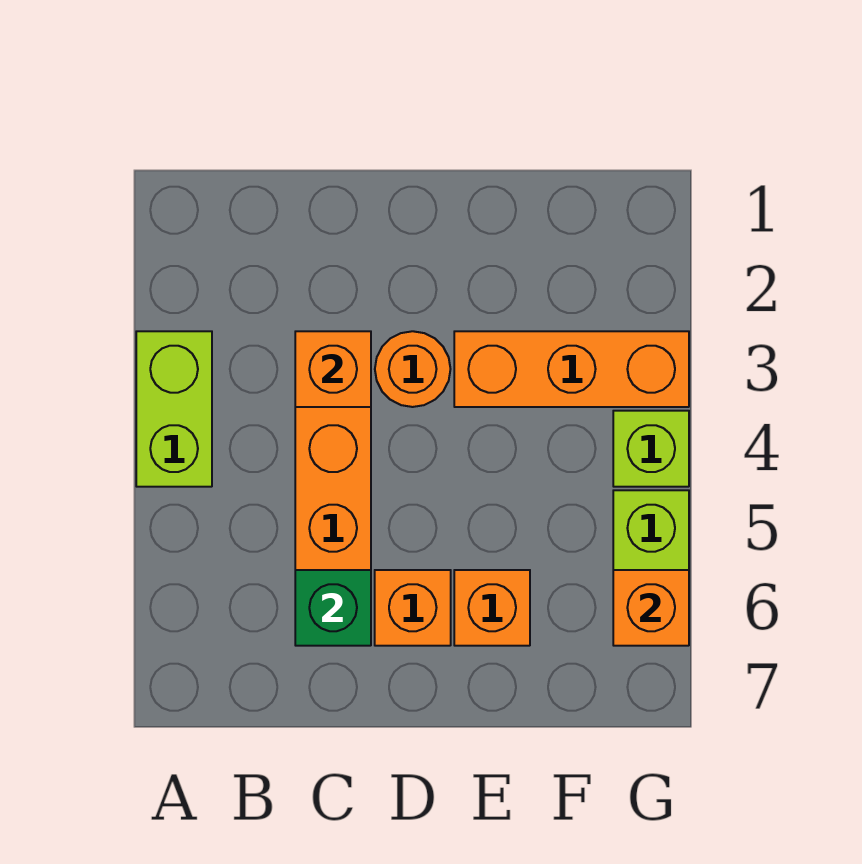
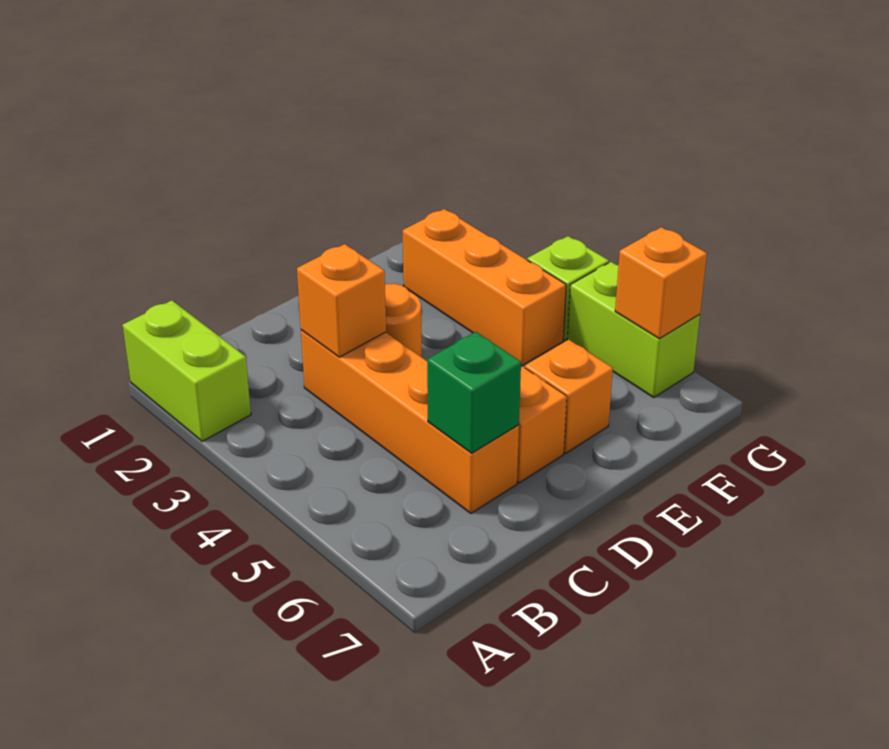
lime 1x2 brick [136,331,212,487] -> lime 1x2 brick moved to [123,300,251,441]
orange 1x3 brick [454,331,689,407] -> orange 1x3 brick turned to [403,209,566,366]

